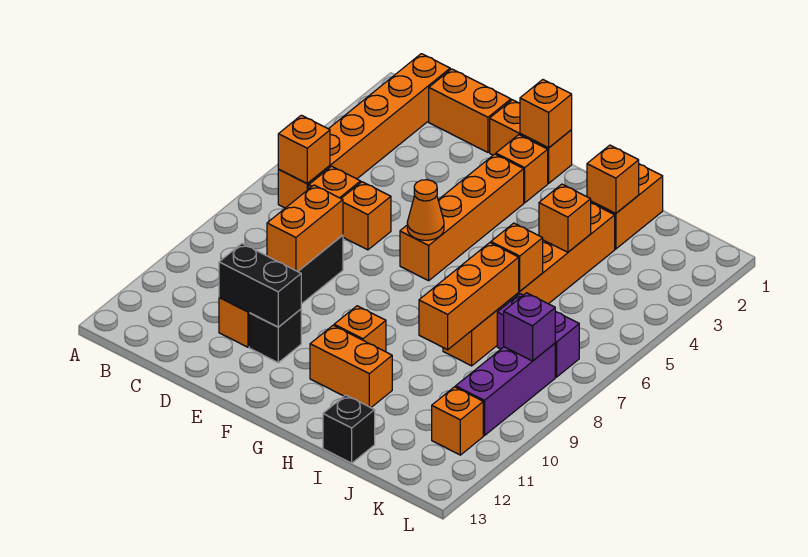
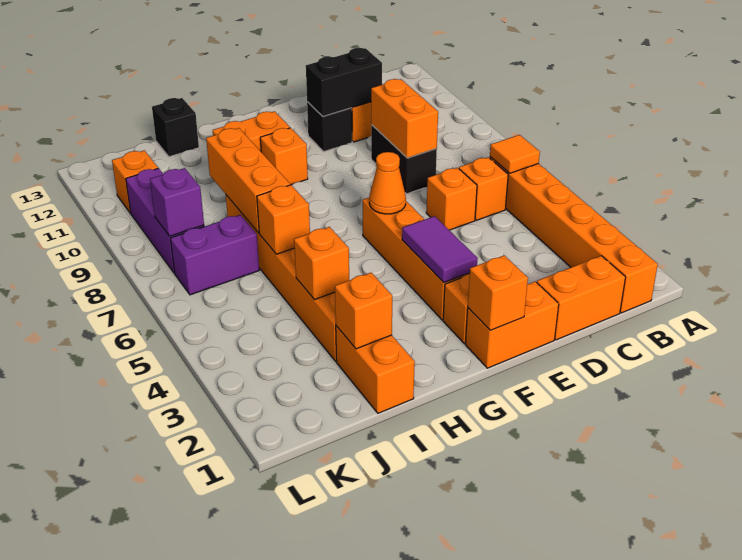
orange 1x1 brick [278,115,330,183] -> orange 1x1 tile [490,135,540,173]
none -> purple 1x2 tile [402,216,478,282]

